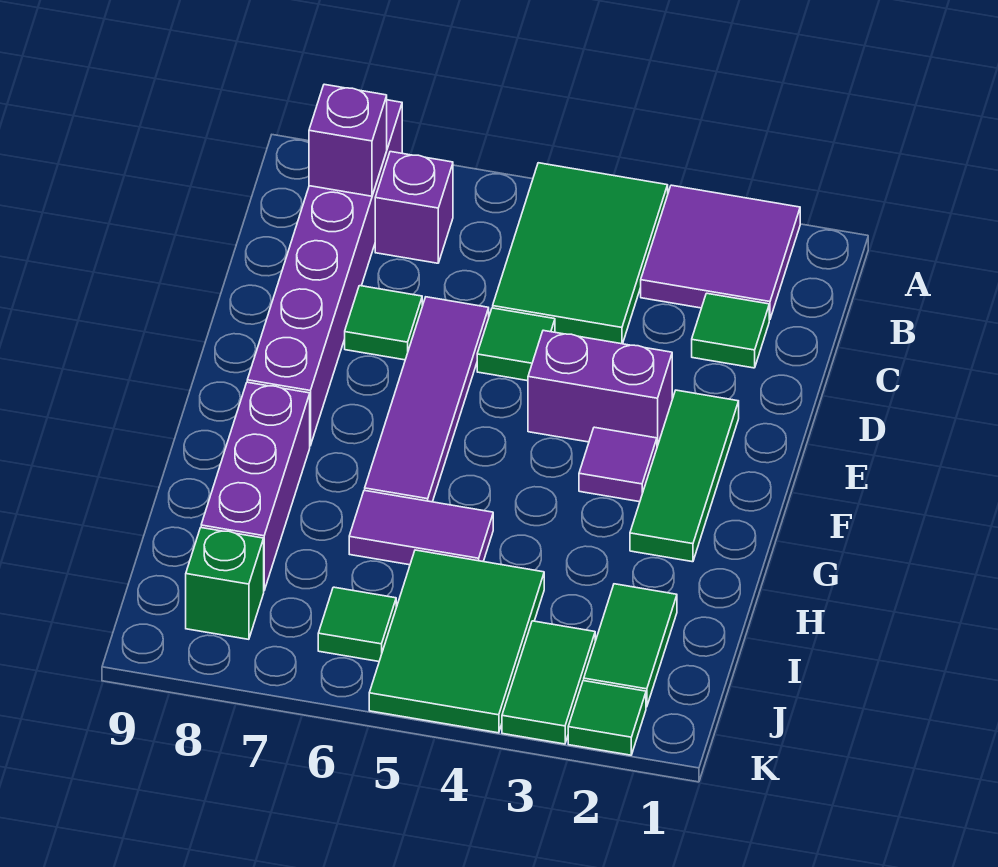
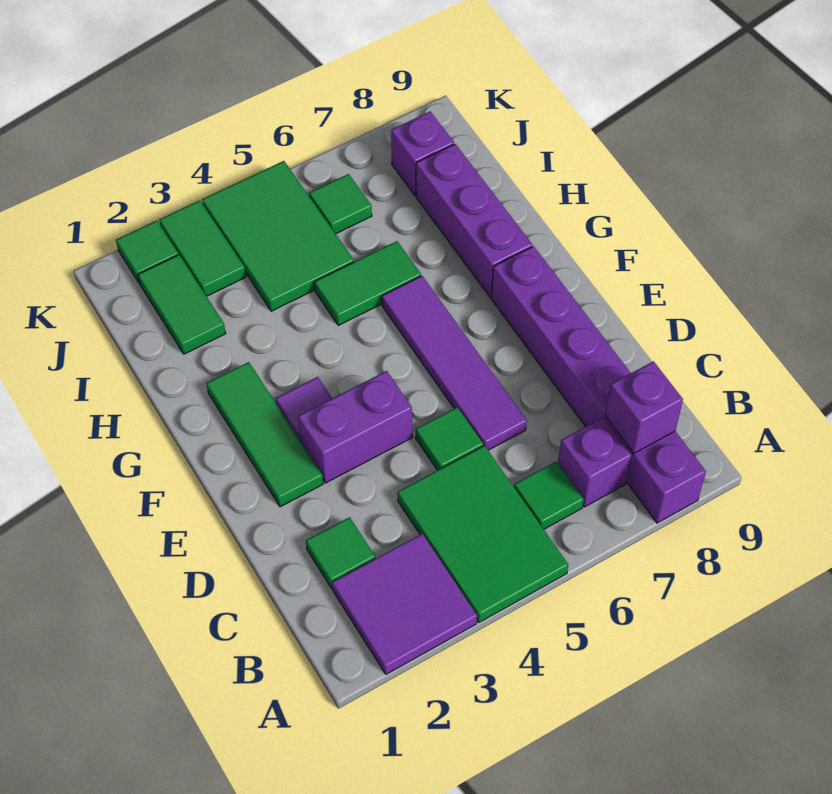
green 1x1 tile [345,286,422,360] -> green 1x1 tile moved to [514,462,584,529]
purple 1x2 tile [349,490,493,565] -> green 1x2 tile [314,241,421,325]
green 1x1 brick [186,528,264,639] -> purple 1x1 brick [391,111,454,195]

